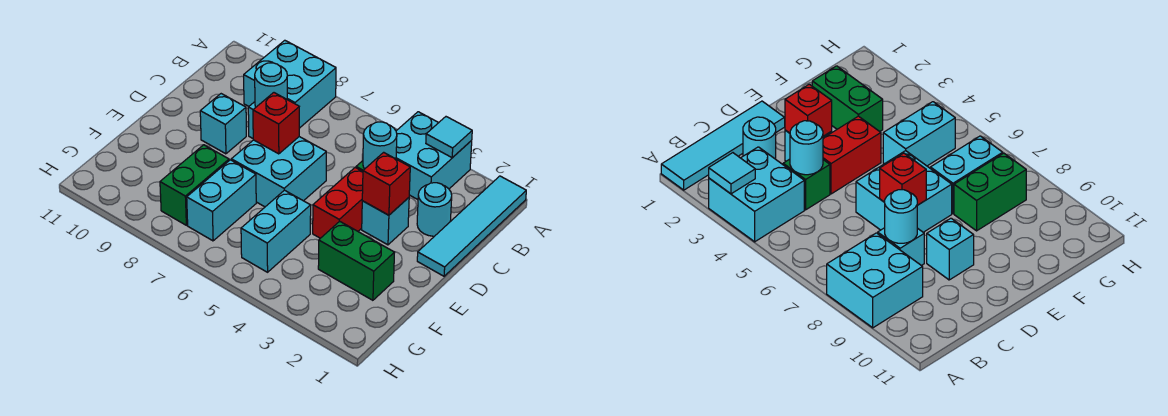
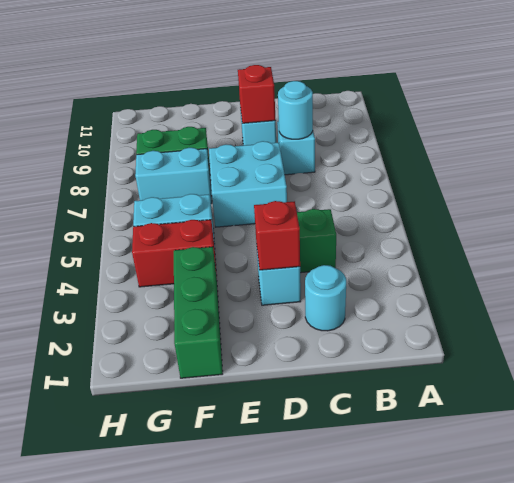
cyan 1x4 tile [417,176,526,276] -> none
cyan 2x2 brick [396,112,472,200] -> none
cyan 1x1 tile [426,117,472,158] -> none
cyan 2x2 brick [244,40,336,128] -> none
cyan 1x1 round brick [363,122,397,169] -> none
red 1x2 brick [313,168,363,238] -> red 1x2 brick moved to [132,220,217,287]
red 1x1 brick [253,93,299,154] -> red 1x1 brick moved to [238,65,276,123]
green 1x2 brick [318,221,395,300] -> green 1x3 brick [174,247,223,378]

